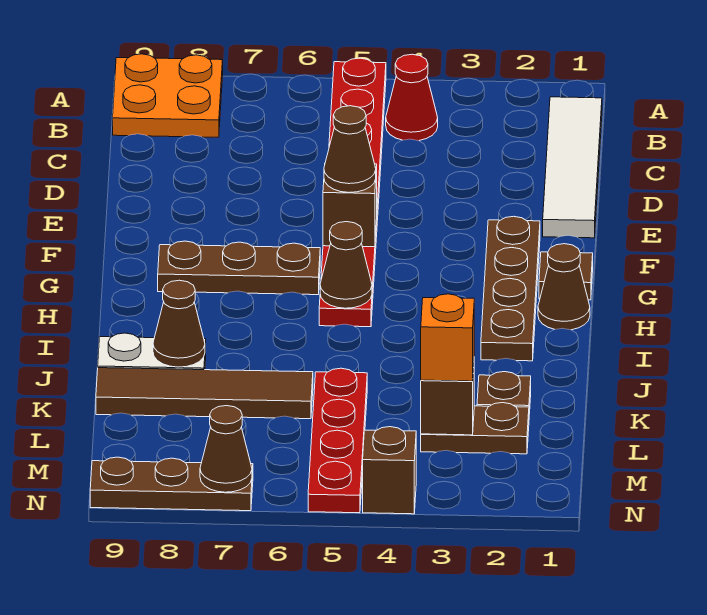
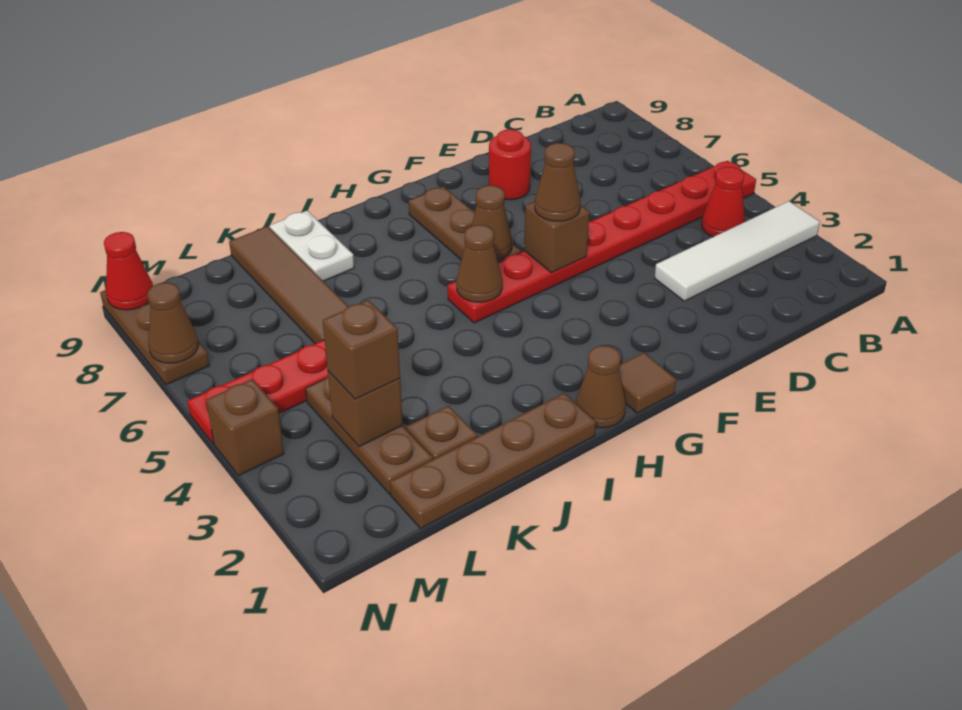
orange 2x2 plate [113,54,223,137] -> none
white 1x4 tile [543,97,602,238] -> white 1x4 tile moved to [655,201,820,301]
none -> red 1x1 round brick [489,129,531,200]
brown 1x4 plate [481,216,540,361] -> brown 1x4 plate moved to [390,393,596,529]
brown 1x1 cone [153,280,205,367] -> brown 1x1 cone moved to [472,185,512,260]
brown 1x2 plate [421,403,529,454] -> brown 1x3 plate [305,377,433,494]
orange 1x1 brick [421,294,474,381] -> brown 1x1 brick [323,300,400,399]
none -> red 1x1 cone [104,232,153,310]

